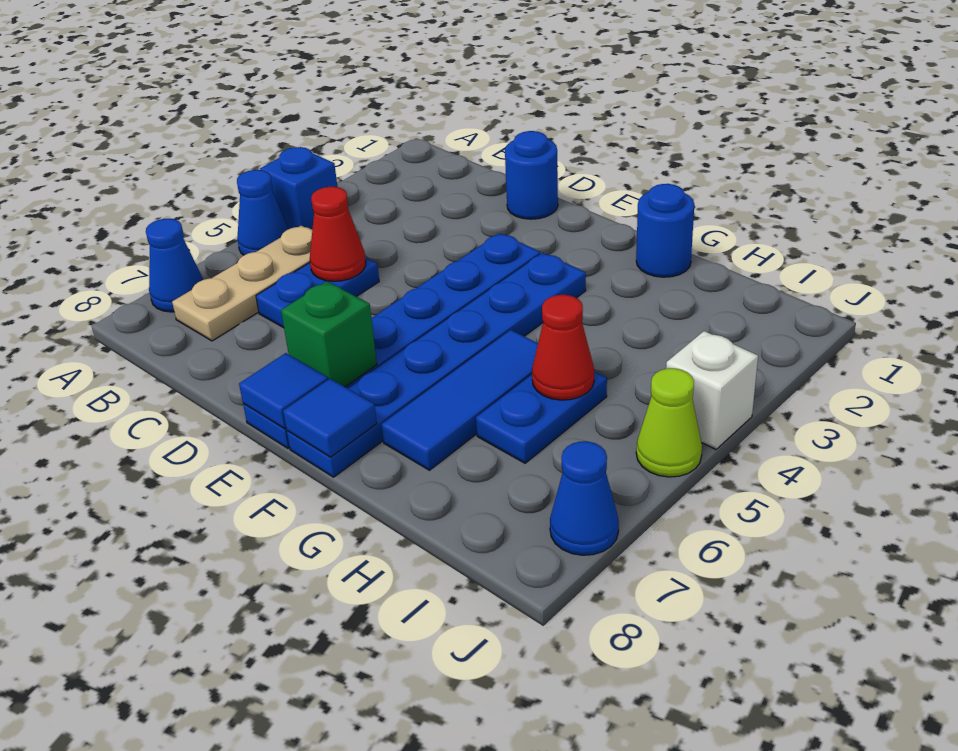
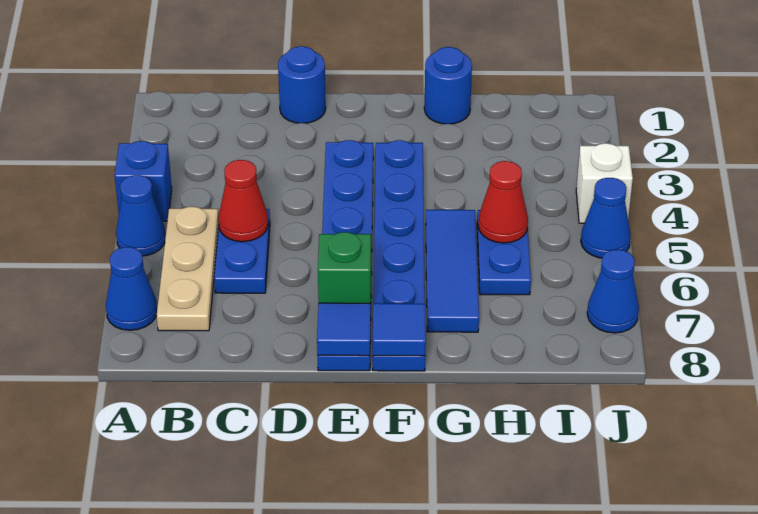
lime 1x1 cone [636,368,702,477] -> blue 1x1 cone [581,178,631,258]

